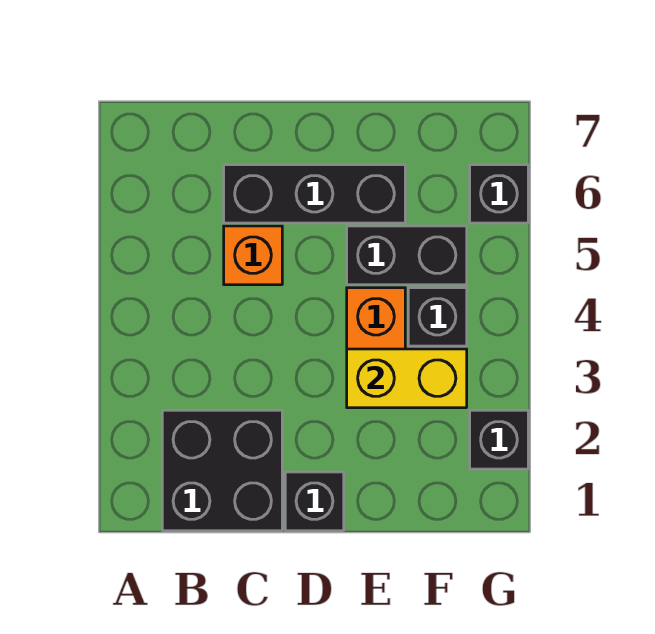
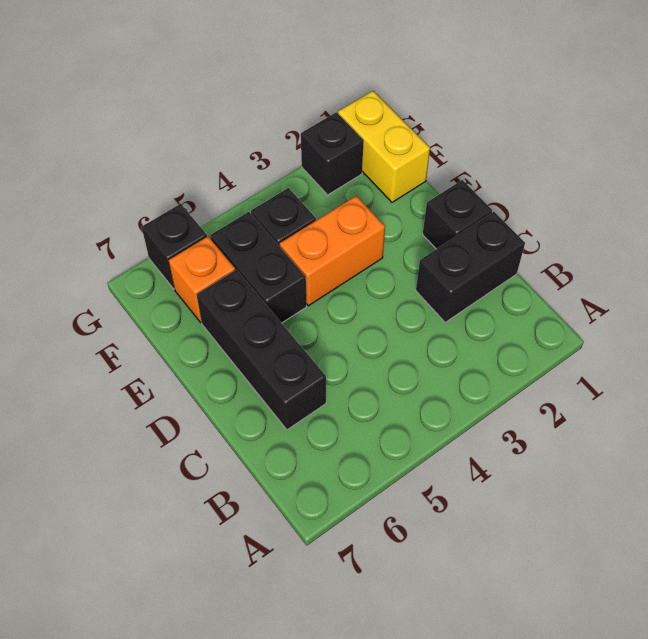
black 2x2 brick [162,410,282,531] -> black 1x2 brick [416,212,525,322]
orange 1x1 brick [224,226,282,285] -> orange 1x1 brick moved to [169,237,235,322]
yellow 1x2 brick [347,349,467,408] -> yellow 1x2 brick moved to [338,91,430,202]

